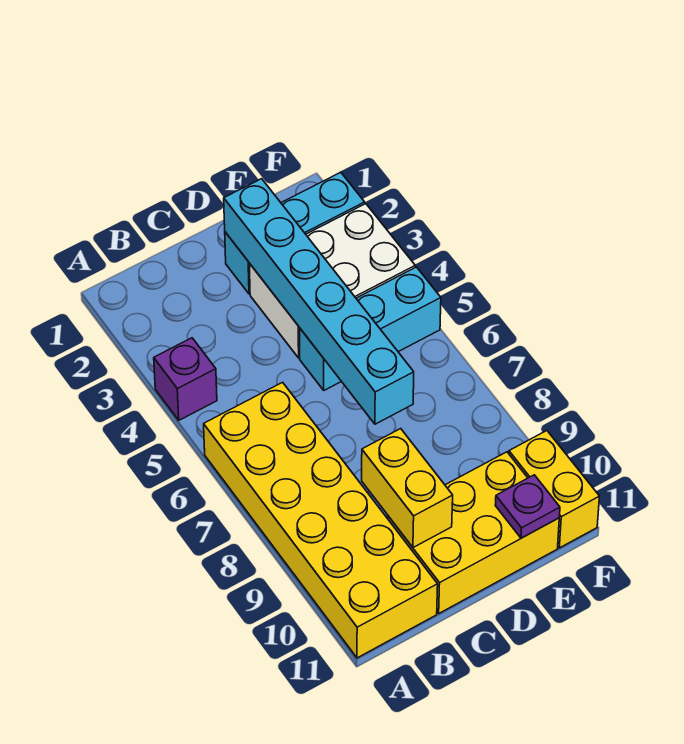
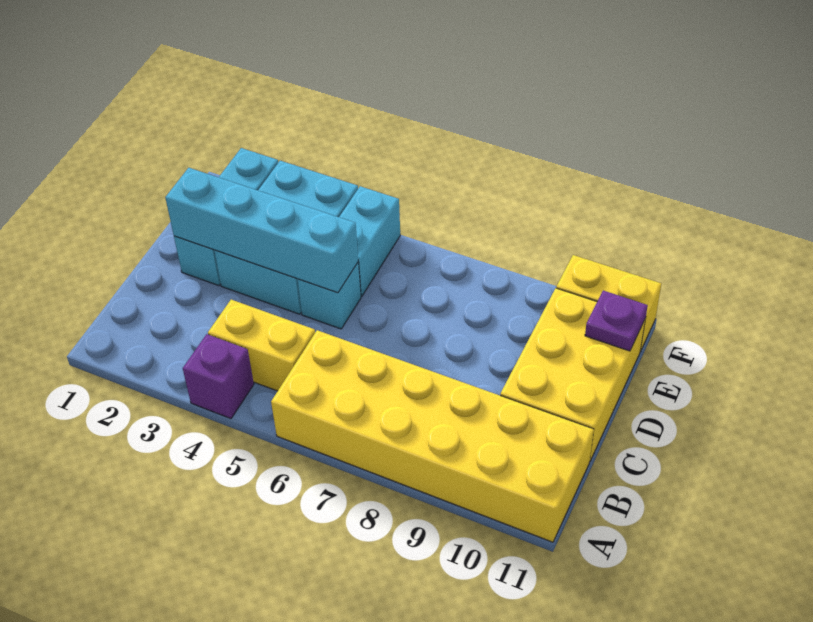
yellow 1x2 brick [362,429,453,548] -> yellow 1x2 brick moved to [208,300,315,391]
cyan 1x6 brick [224,179,414,424] -> cyan 1x4 brick [165,168,358,293]
white 2x3 brick [249,204,415,358] -> cyan 2x3 brick [214,161,358,314]

